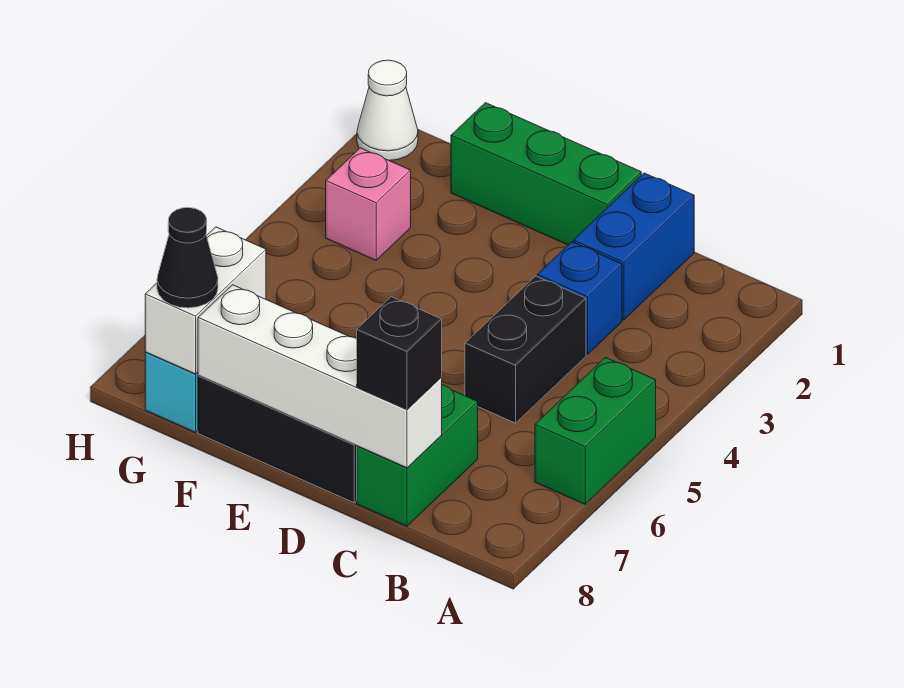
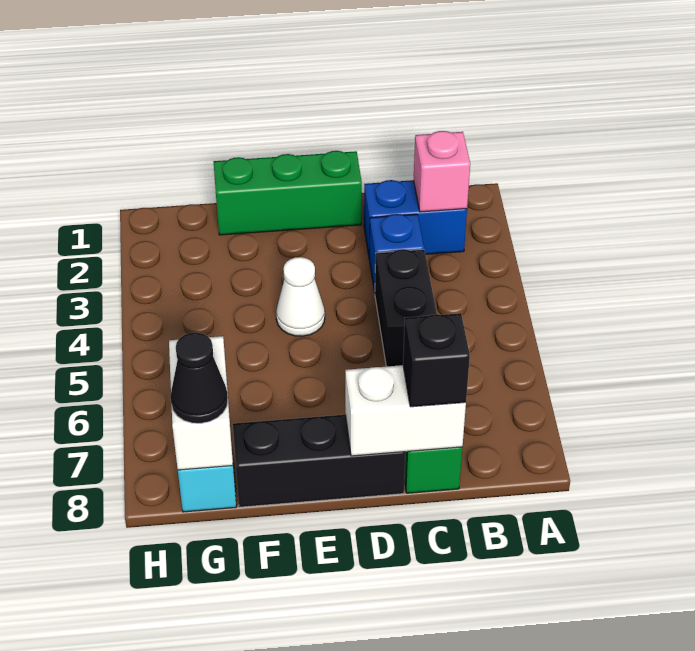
green 1x2 brick [535,358,656,504] -> none
blue 1x2 brick [574,173,694,320] -> blue 1x2 brick turned to [364,180,467,255]
white 1x4 brick [198,285,442,468] -> white 1x2 brick [345,365,466,456]
pink 1x1 brick [326,148,411,260] -> pink 1x1 brick moved to [414,131,470,212]
white 1x1 cone [357,60,418,161] -> white 1x1 cone moved to [276,257,325,336]

